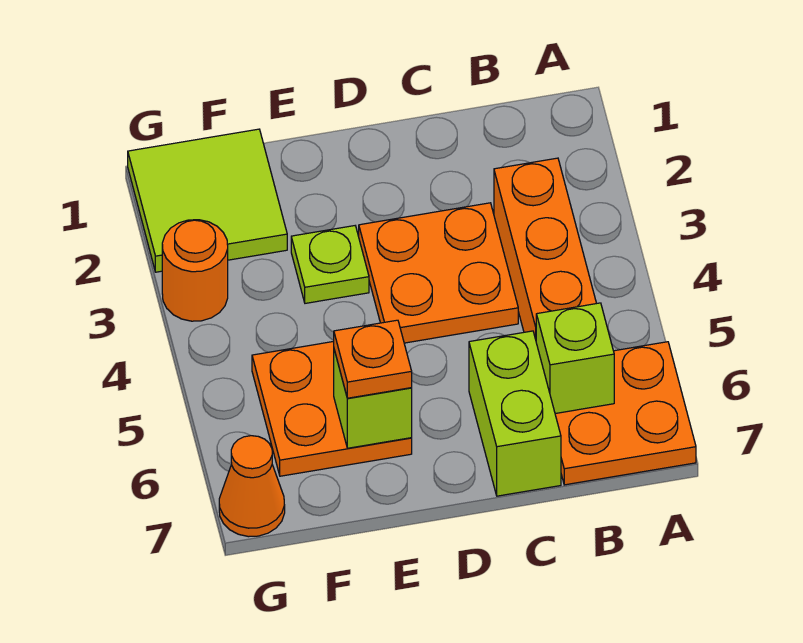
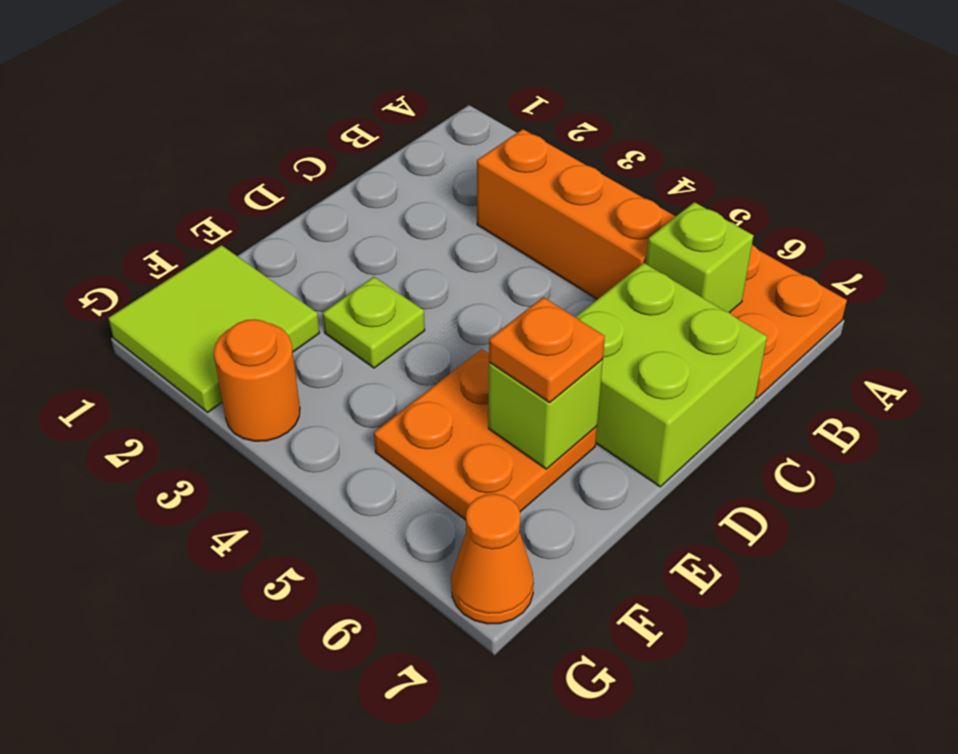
orange 2x2 plate [359,203,518,343] -> none
lime 1x2 brick [469,331,561,496] -> lime 2x2 brick [576,263,767,487]

